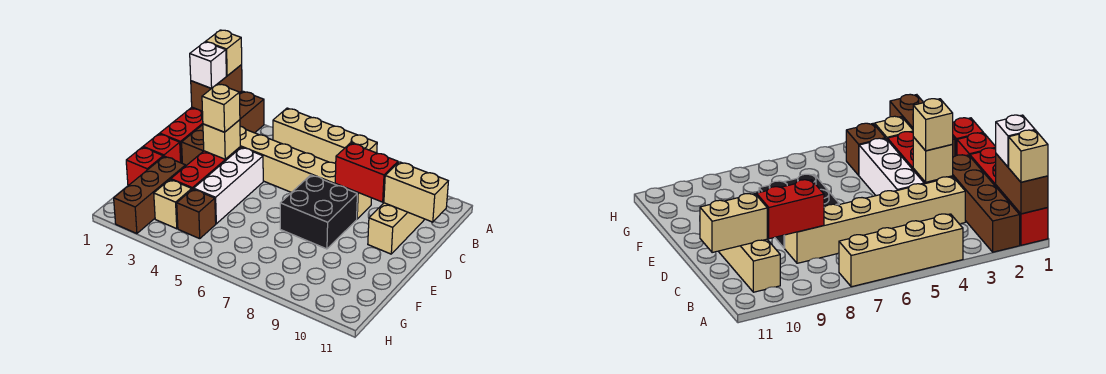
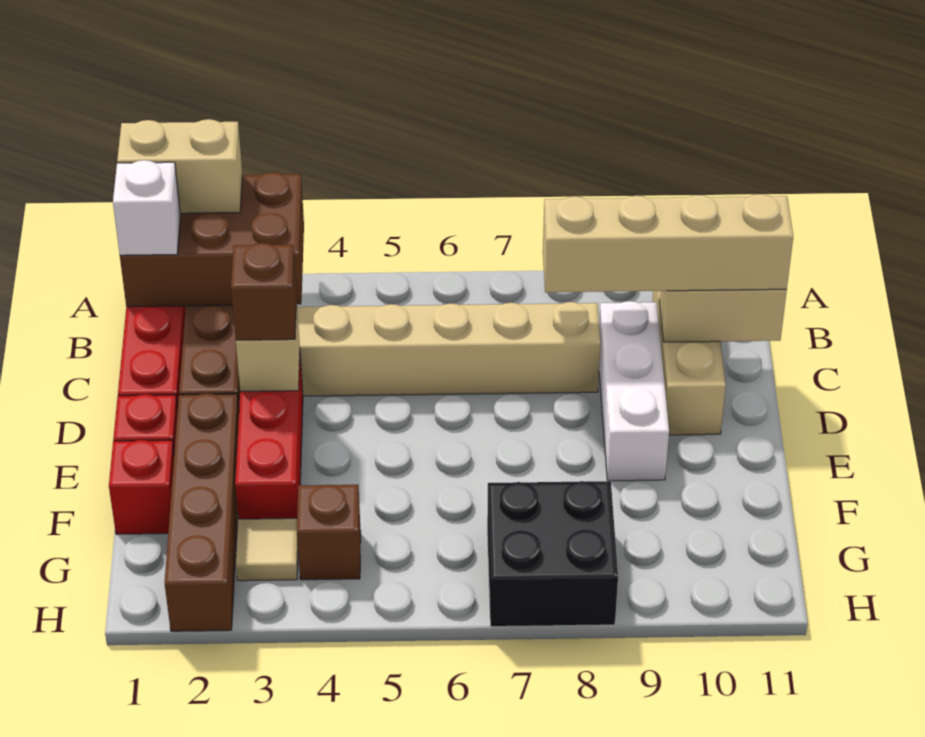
brown 1x2 brick [191,65,242,111] -> brown 2x3 brick [120,172,304,307]
tan 1x1 brick [206,30,242,76] -> tan 1x2 brick [117,119,242,213]
tan 1x4 brick [273,108,377,164] -> tan 1x4 brick moved to [543,194,793,292]
red 1x2 brick [335,143,398,202] -> none
tan 1x1 brick [202,84,240,132] -> brown 1x1 brick [231,243,297,340]
white 1x3 brick [194,147,263,224] -> white 1x3 brick moved to [599,301,669,481]
black 2x2 brick [280,175,357,249] -> black 2x2 brick moved to [487,481,618,627]
brown 1x3 brick [114,156,186,234] -> brown 1x4 brick [165,394,239,631]
tan 1x1 brick [154,180,192,229] -> tan 1x1 tile [236,518,298,581]

